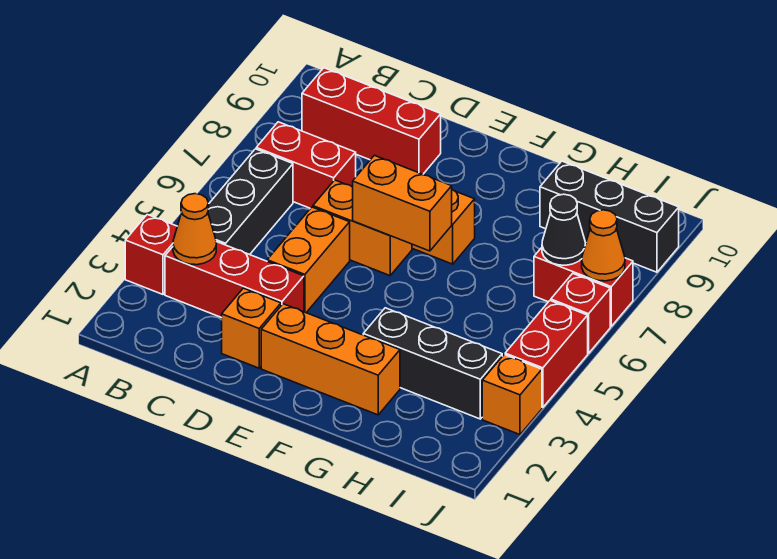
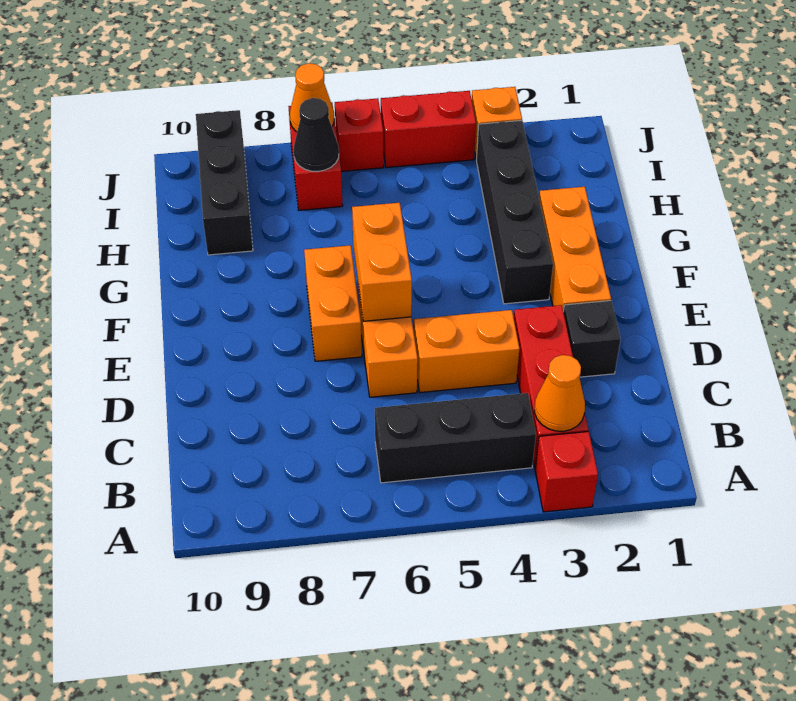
red 1x2 brick [256,122,356,208] -> none
red 1x3 brick [302,68,441,174] -> none
orange 1x1 brick [222,288,281,368] -> black 1x1 brick [564,301,621,377]
black 1x3 brick [363,308,502,419] -> black 1x4 brick [476,120,553,304]

